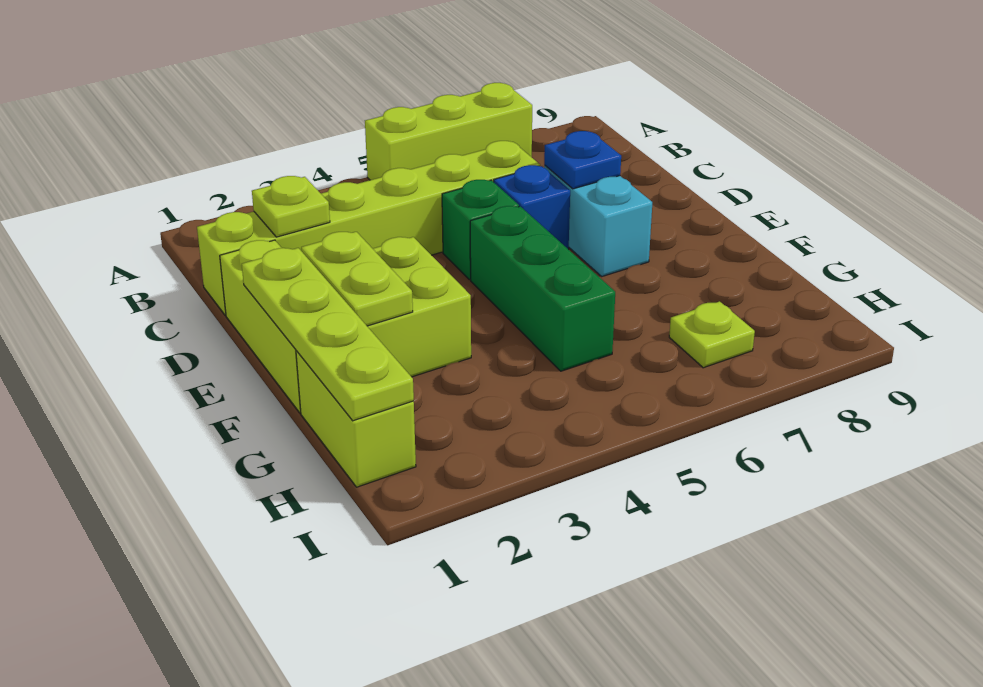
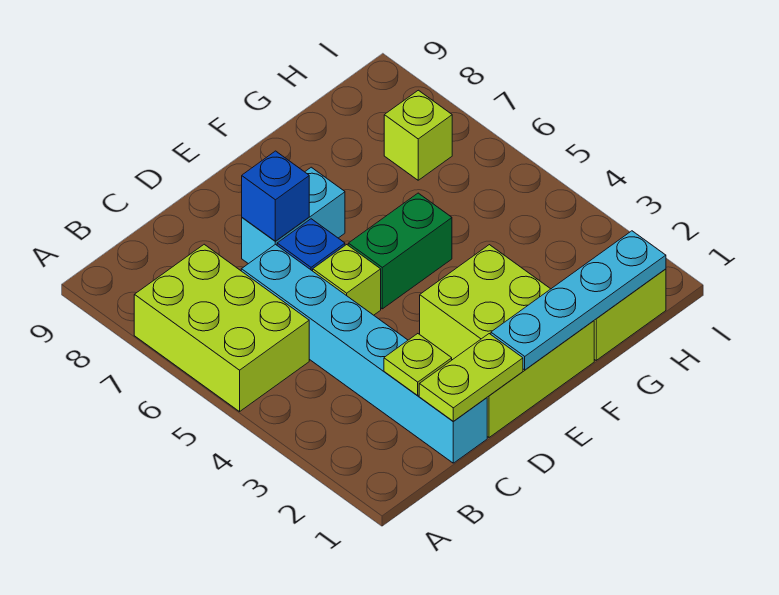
lime 1x3 brick [365,83,532,180] -> lime 2x3 brick [134,244,309,412]
lime 1x6 brick [197,141,540,315] -> cyan 1x6 brick [241,244,487,463]
green 1x1 brick [442,180,519,280] -> lime 1x1 brick [313,245,381,315]
blue 1x1 plate [544,131,621,189] -> blue 1x1 brick [242,151,309,241]
lime 1x4 plate [242,248,414,421] -> cyan 1x4 plate [491,231,666,370]
lime 1x2 plate [301,232,413,326] -> lime 1x2 plate moved to [419,334,523,421]
green 1x3 brick [470,206,615,371] -> green 1x2 brick [348,193,452,309]
lime 1x1 plate [669,301,755,368] -> lime 1x1 brick [384,90,452,180]

